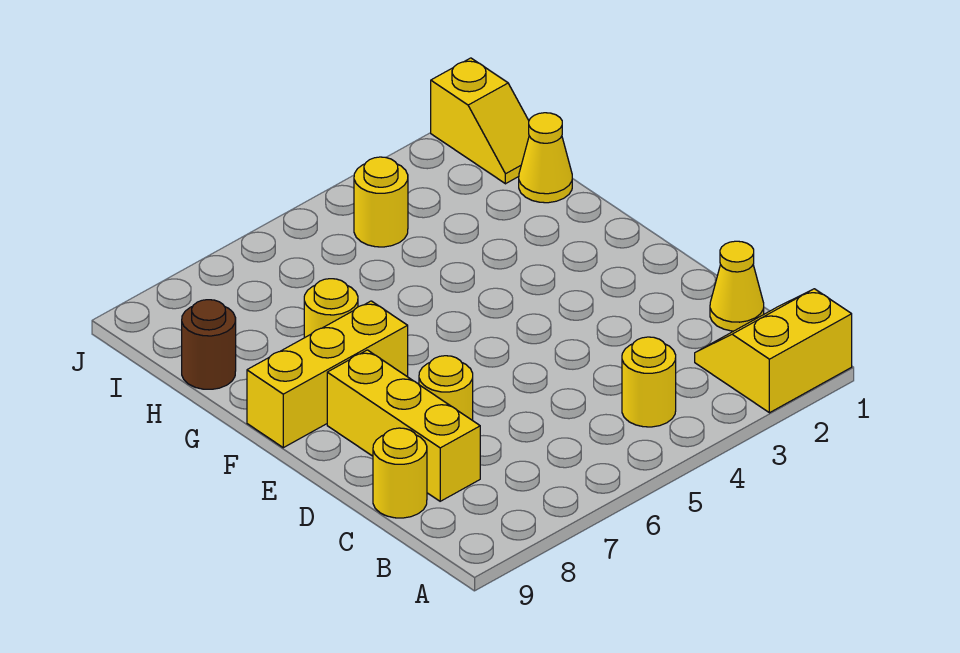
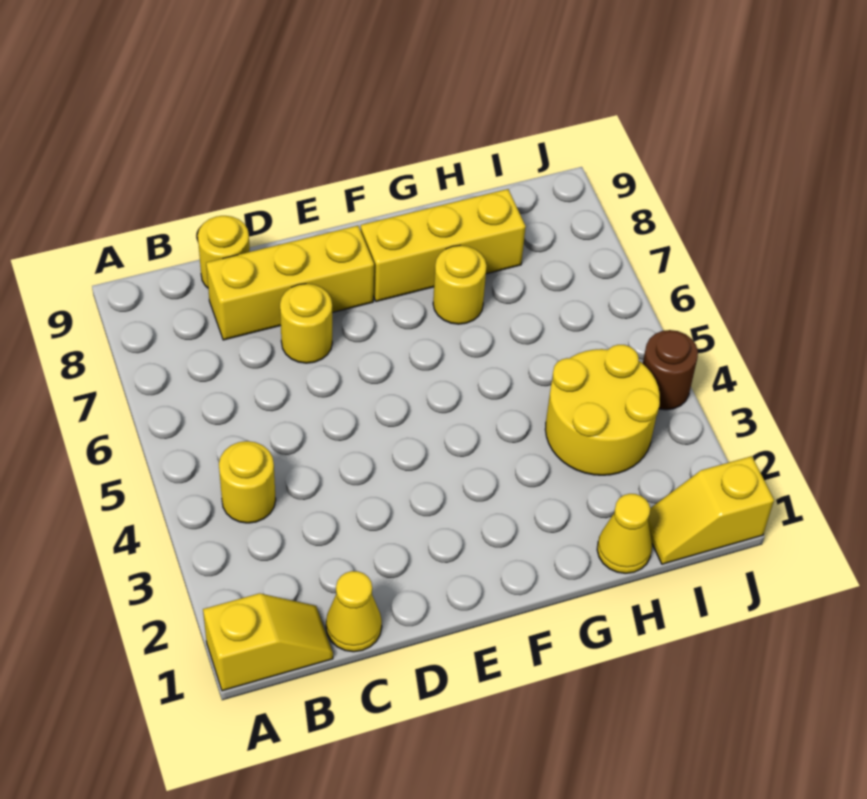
yellow 2x2 slope [695,289,852,413] -> yellow 1x2 slope [203,593,333,691]
yellow 1x3 brick [247,301,408,448] -> yellow 1x3 brick turned to [361,189,526,301]
brown 1x1 round brick [182,300,236,389] -> brown 1x1 round brick moved to [643,330,698,410]
yellow 1x1 round brick [354,157,408,247] -> yellow 2x2 round brick [545,345,660,475]

